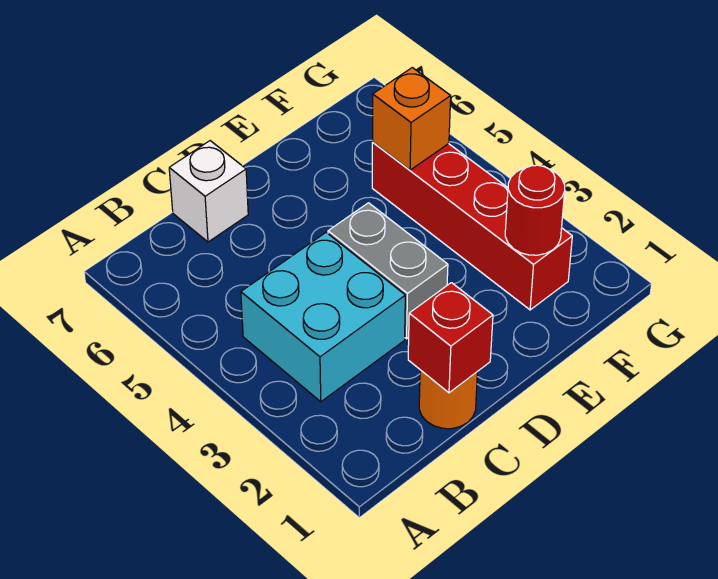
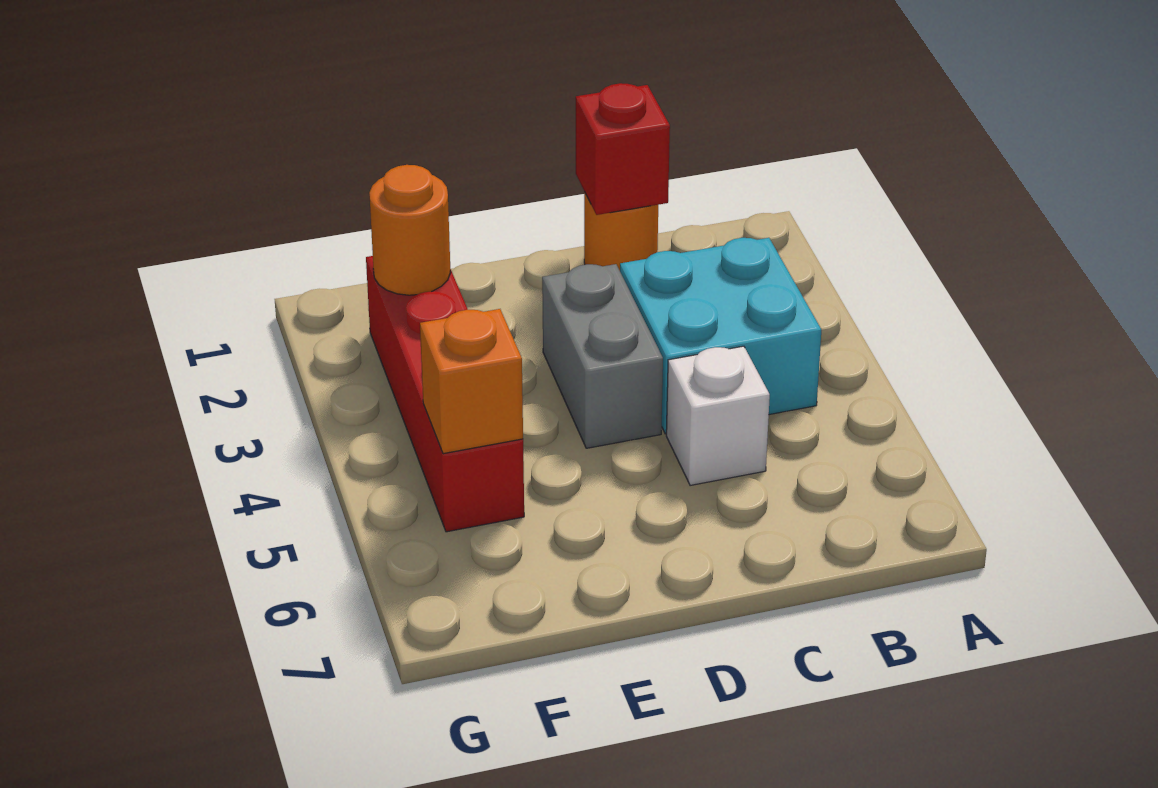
white 1x1 brick [169,141,248,242] -> white 1x1 brick moved to [666,346,770,486]
red 1x1 round brick [505,165,565,255] -> orange 1x1 round brick [369,165,451,295]

